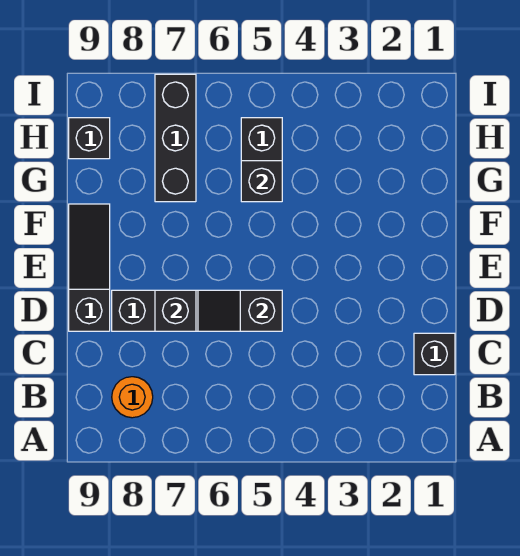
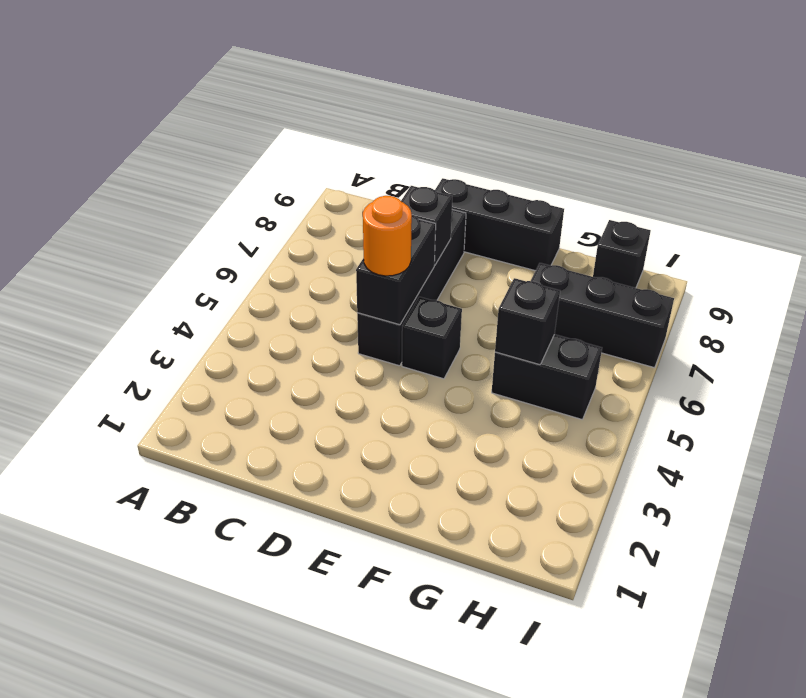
orange 1x1 round brick [112,377,153,418] -> orange 1x1 round brick moved to [363,196,412,276]
black 1x1 brick [414,333,455,375] -> black 1x1 brick moved to [402,297,462,379]
black 1x2 slope [198,290,282,331] -> black 1x2 brick [356,215,436,325]
black 1x3 slope [69,204,110,331] -> black 1x3 brick [435,178,564,271]

